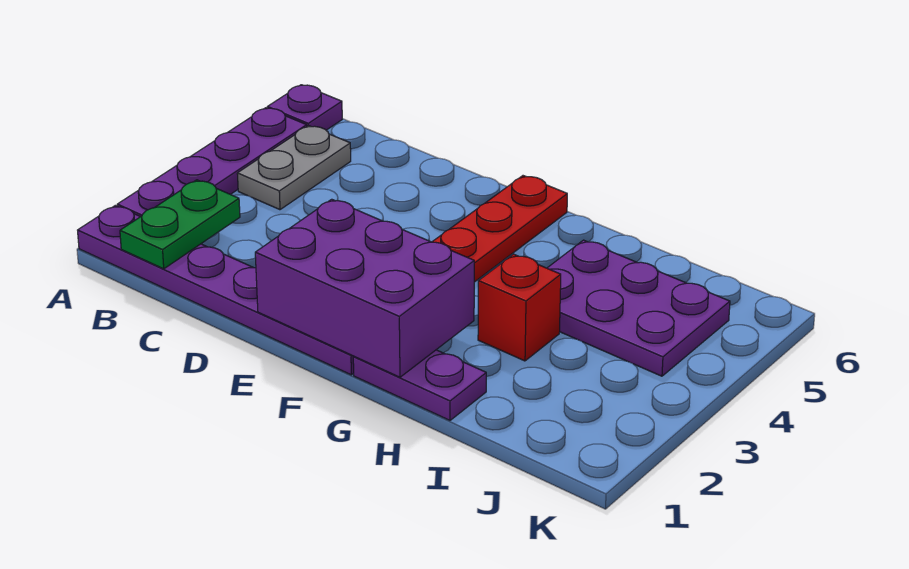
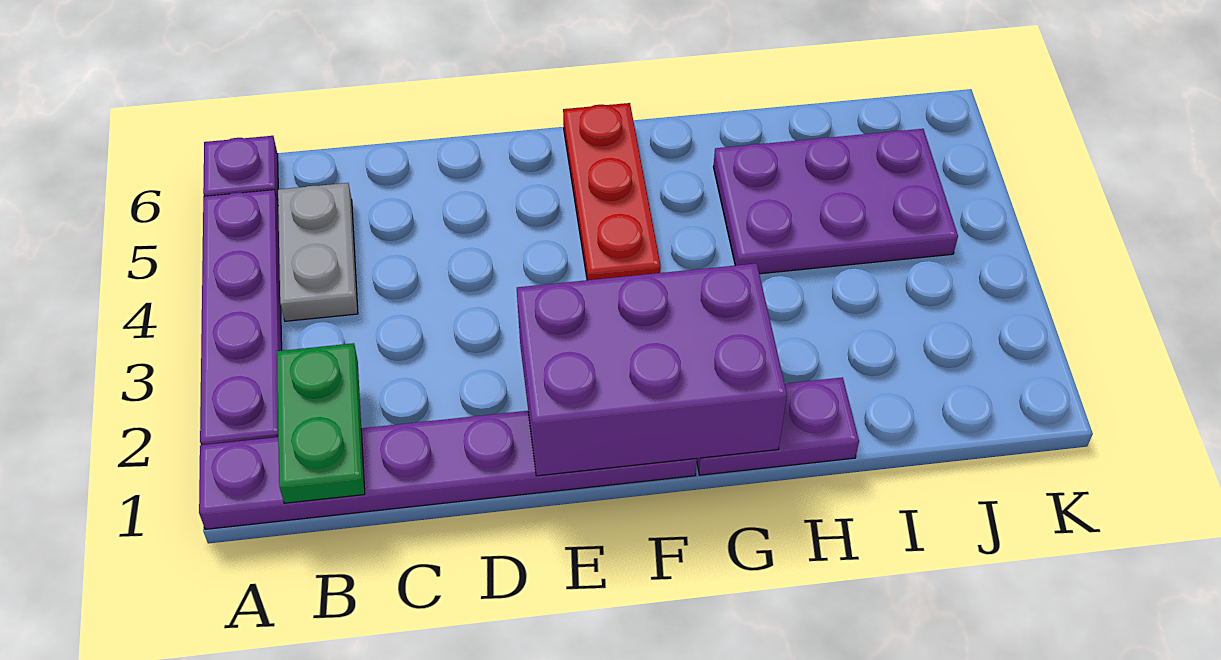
red 1x1 brick [478,254,561,361] -> none

